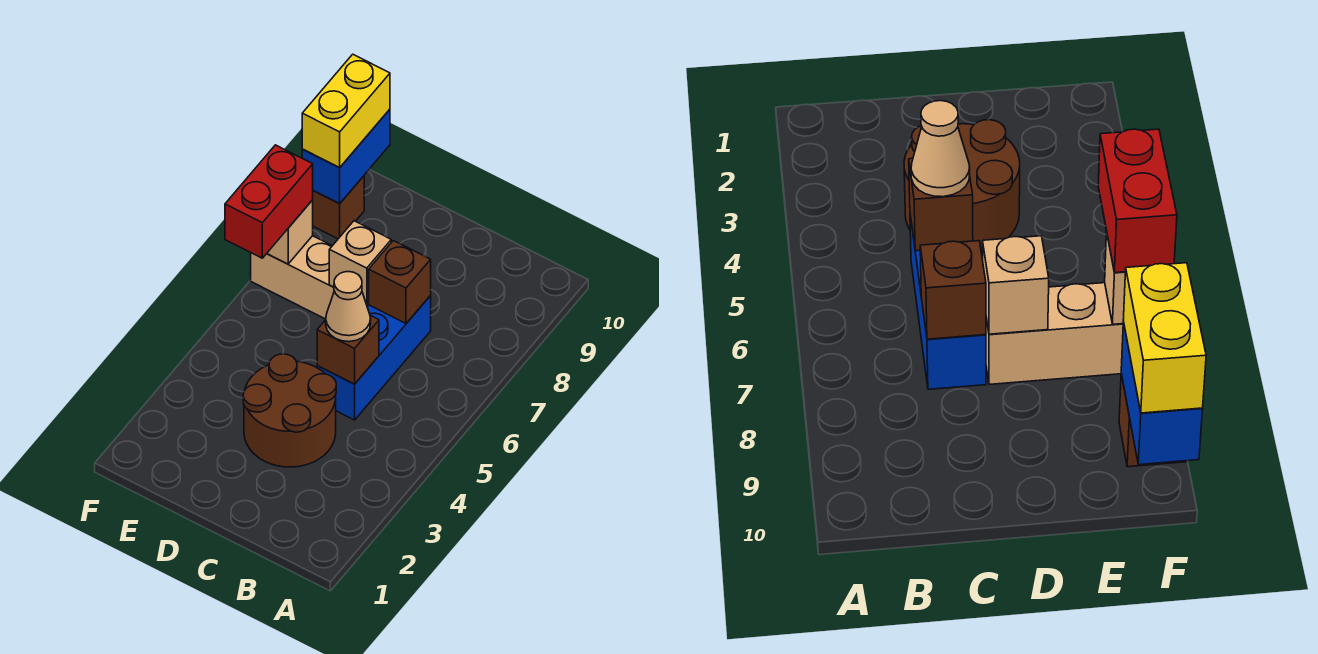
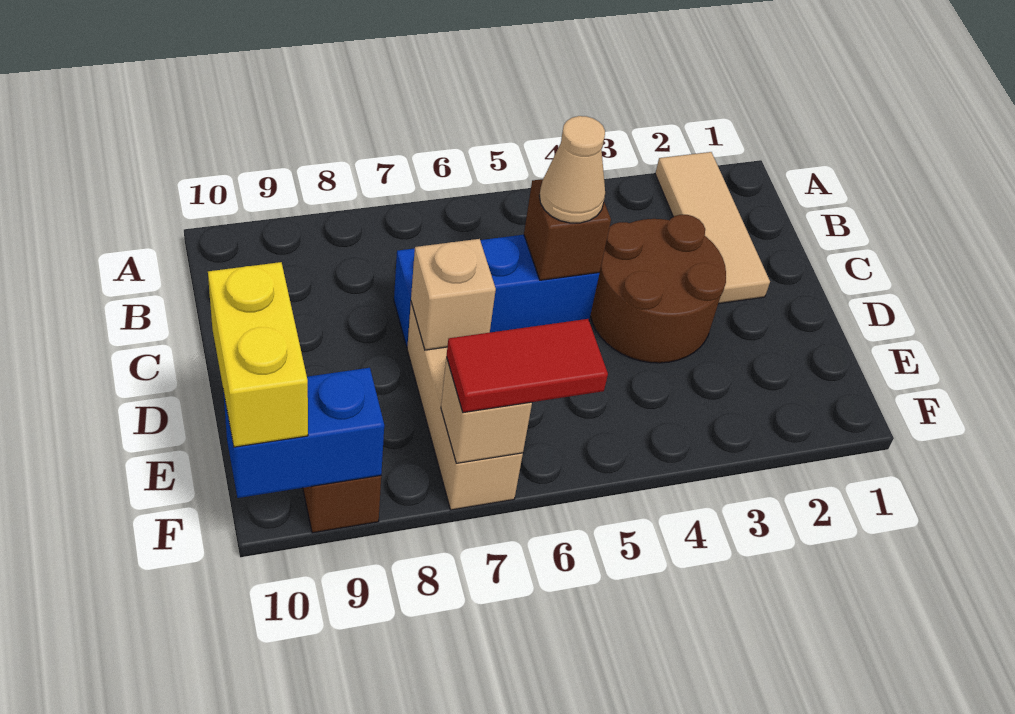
none -> tan 1x3 tile [655,152,770,304]
brown 1x1 brick [369,241,431,323] -> none
red 1x2 brick [225,145,313,258] -> red 1x2 tile [447,319,608,413]
yellow 1x2 brick [302,54,390,168] -> yellow 1x2 brick turned to [208,262,308,447]

